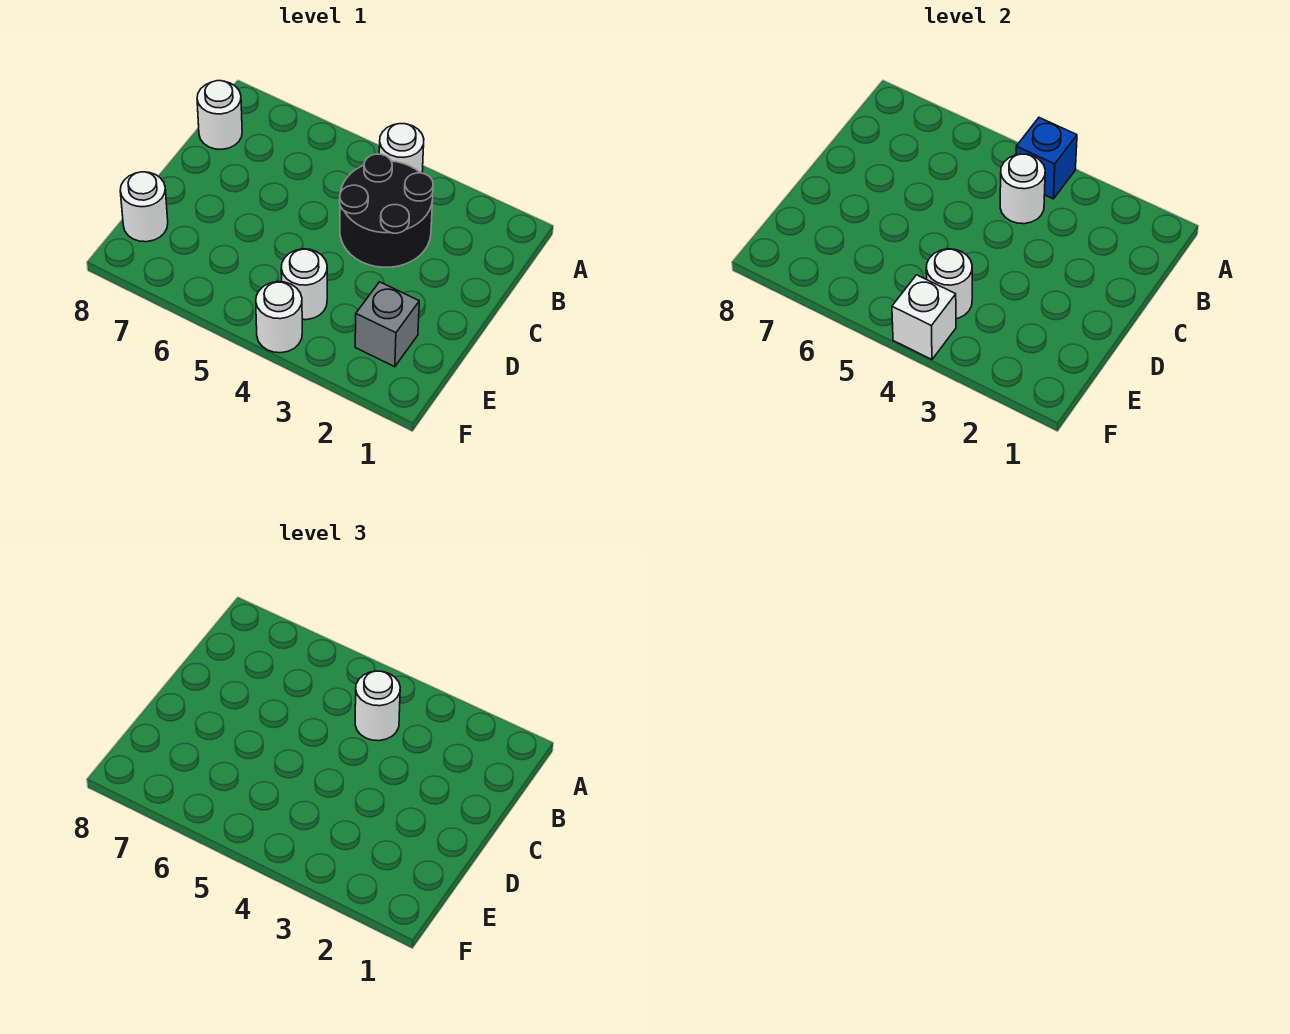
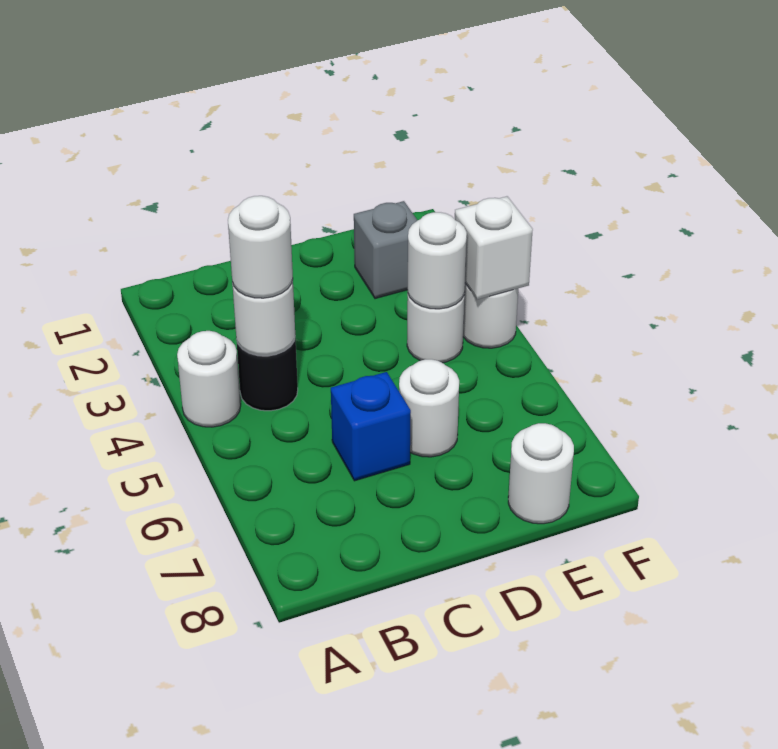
blue 1x1 brick [1016,118,1077,199] -> blue 1x1 brick moved to [331,372,411,481]
black 2x2 round brick [340,154,433,267] -> black 1x1 round brick [236,338,298,411]
white 1x1 round brick [197,81,242,149] -> white 1x1 round brick moved to [399,359,459,457]

